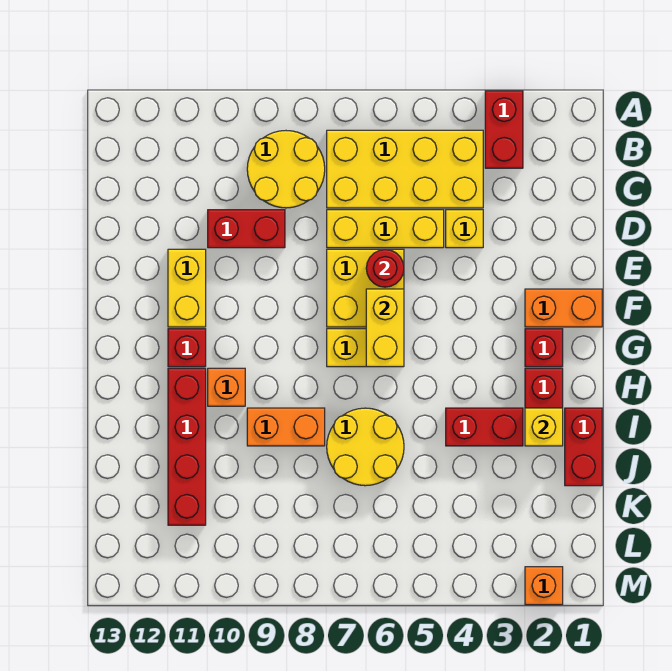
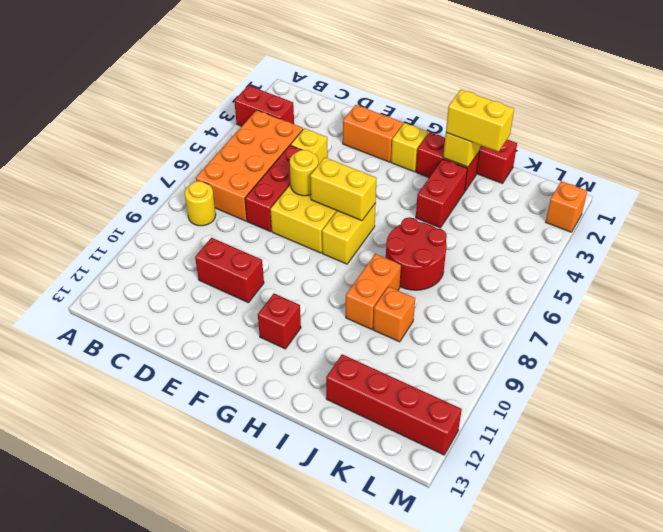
yellow 2x4 brick [327,130,483,208] -> orange 2x4 brick [196,110,303,221]
yellow 2x2 round brick [247,131,325,208] -> yellow 1x1 round brick [185,181,216,226]
yellow 1x3 brick [327,210,444,248] -> red 1x3 brick [245,145,301,232]
red 1x2 brick [208,210,285,248] -> red 1x2 brick turned to [195,238,264,303]
red 1x1 round brick [366,249,404,287] -> yellow 1x1 round brick [290,150,318,196]
yellow 1x2 brick [168,249,206,327] -> yellow 1x2 brick moved to [446,90,514,152]
orange 1x2 brick [525,289,602,327] -> orange 1x2 brick turned to [343,105,403,162]
red 1x1 brick [525,329,563,367] -> yellow 1x1 brick [391,123,428,172]
orange 1x1 brick [208,368,245,406] -> orange 1x1 brick moved to [373,287,415,342]
red 1x4 brick [168,368,206,525] -> red 1x4 brick moved to [326,354,462,455]
yellow 2x2 round brick [327,408,404,486] -> red 2x2 round brick [386,217,447,290]

